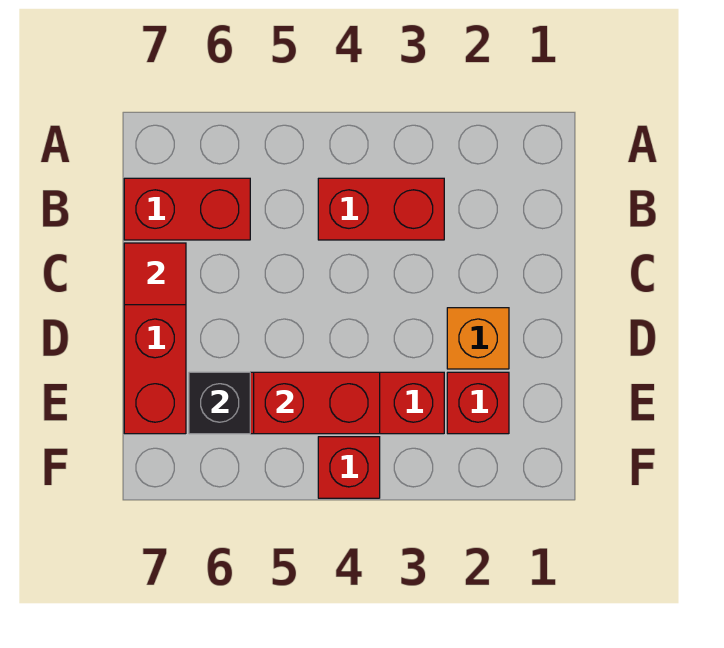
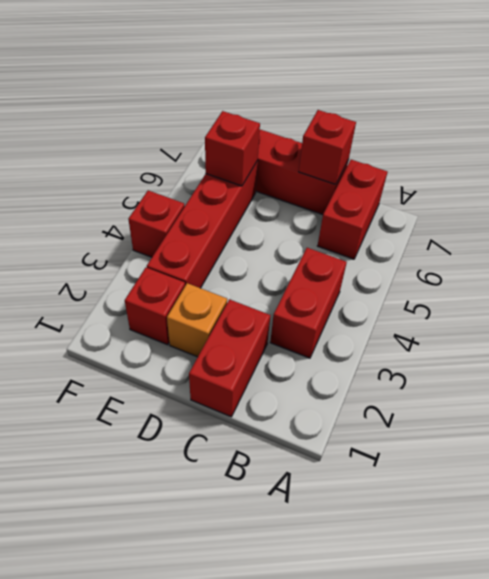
red 1x1 tile [124,243,186,305] -> red 1x1 brick [299,110,356,184]
red 1x2 brick [254,372,380,434] -> red 1x2 brick moved to [189,299,270,417]
black 1x1 brick [189,372,250,434] -> red 1x1 brick [205,111,260,186]

